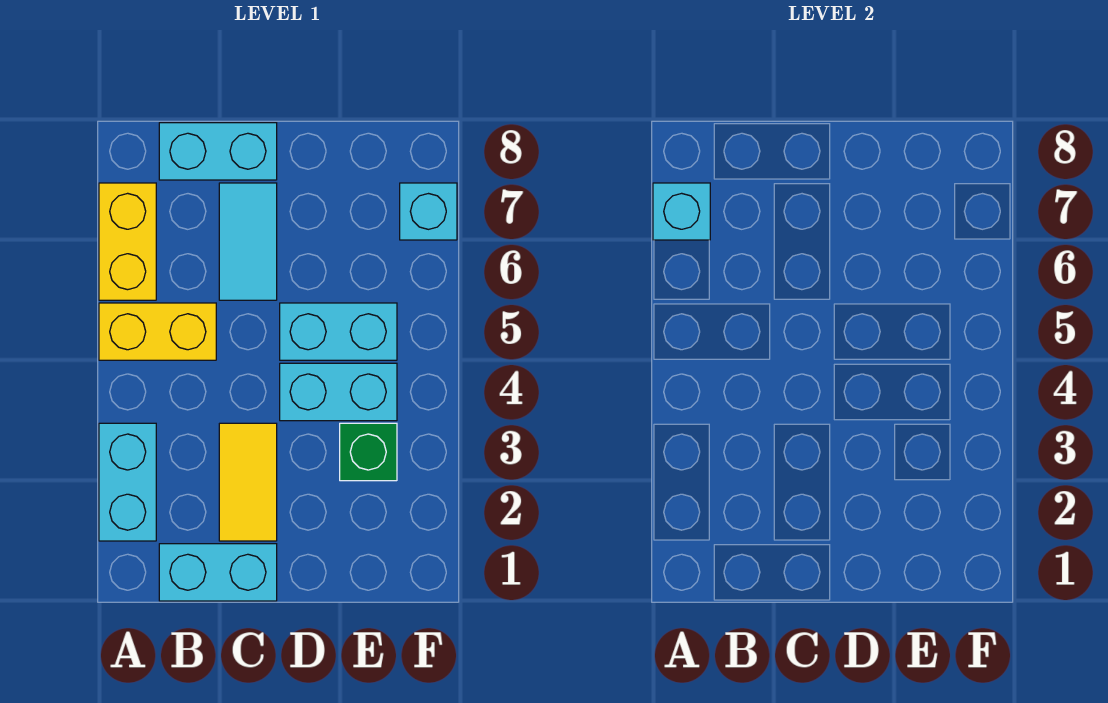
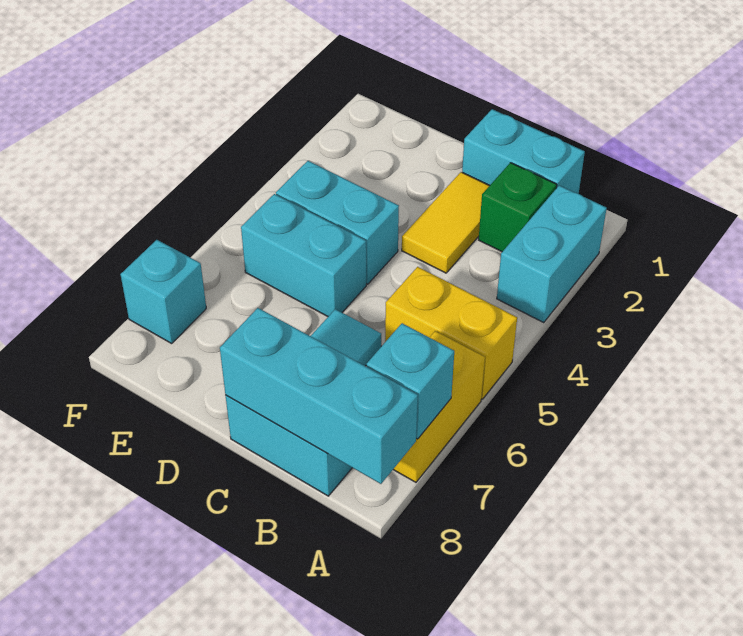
none -> cyan 1x3 brick [220,308,418,484]
green 1x1 brick [340,423,397,481] -> green 1x1 brick moved to [479,163,557,252]

